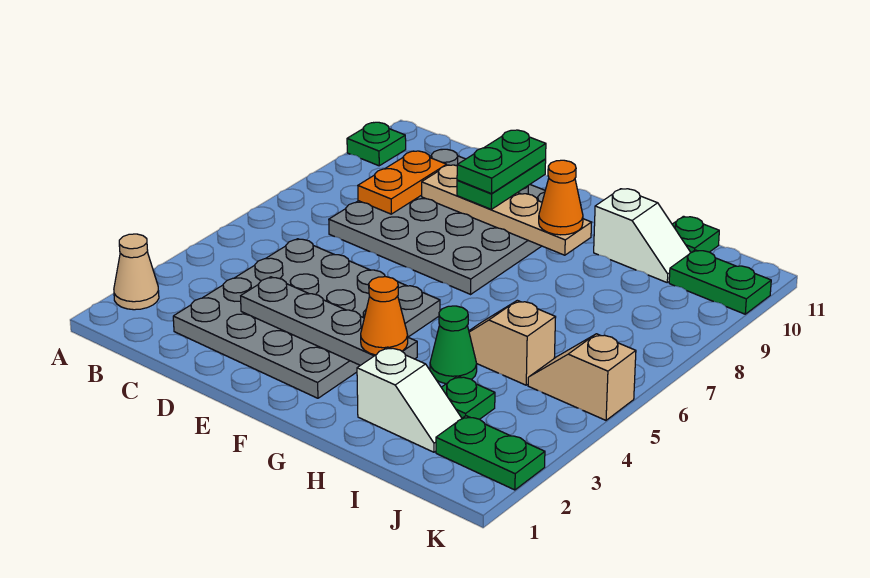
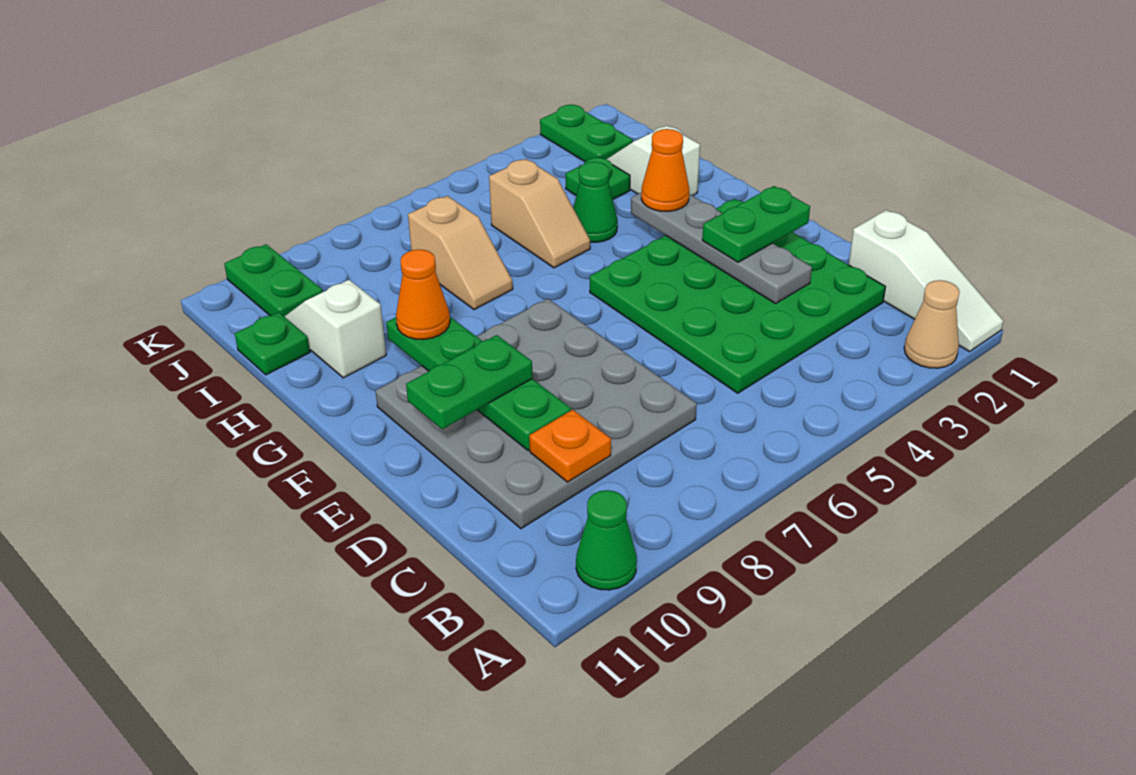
none -> white 1x3 slope [849,210,1003,352]
green 1x1 plate [347,122,406,166] -> green 1x1 cone [576,490,637,590]
grey 4x4 plate [173,239,440,398] -> green 4x4 plate [590,199,885,393]
orange 1x2 plate [358,151,447,214] -> orange 1x1 plate [529,410,611,482]
tan 1x4 plate [422,165,592,255] -> green 1x4 plate [386,317,571,450]
green 1x2 plate [457,130,546,194] -> green 1x2 plate moved to [702,186,810,262]
tan 1x2 slope [528,334,636,420] -> tan 1x2 slope moved to [408,196,513,310]

